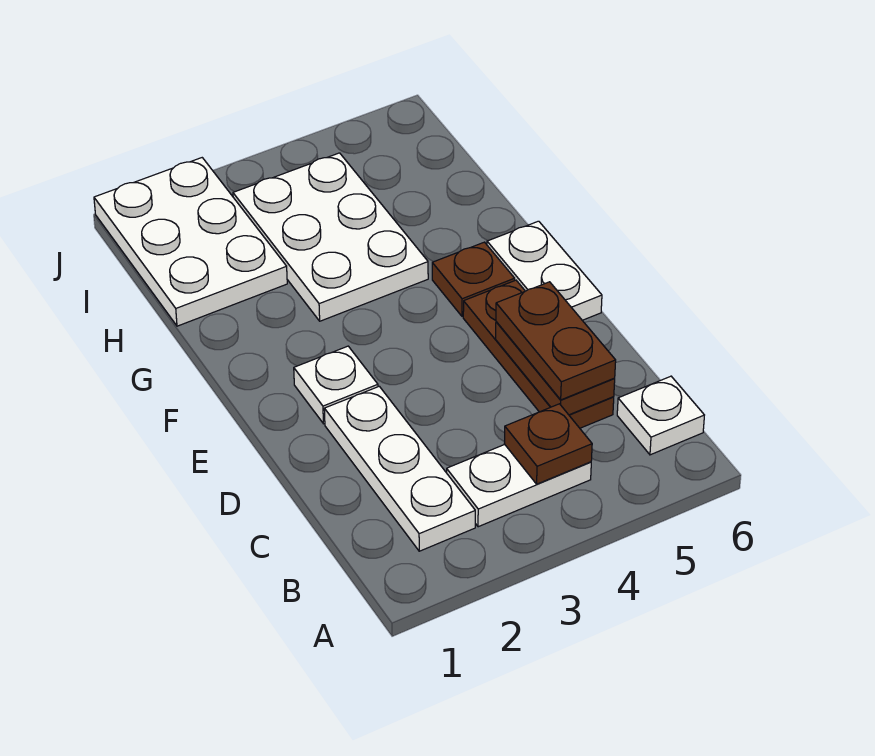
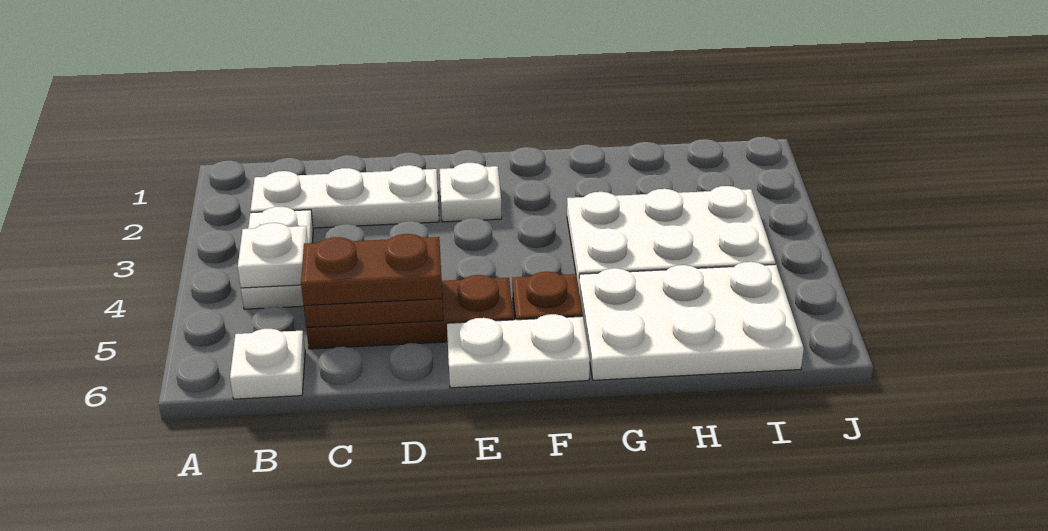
brown 1x1 plate [504,404,592,484] -> white 1x1 plate [238,223,308,288]
white 2x3 plate [94,158,287,326] -> white 2x3 plate moved to [579,262,804,380]

